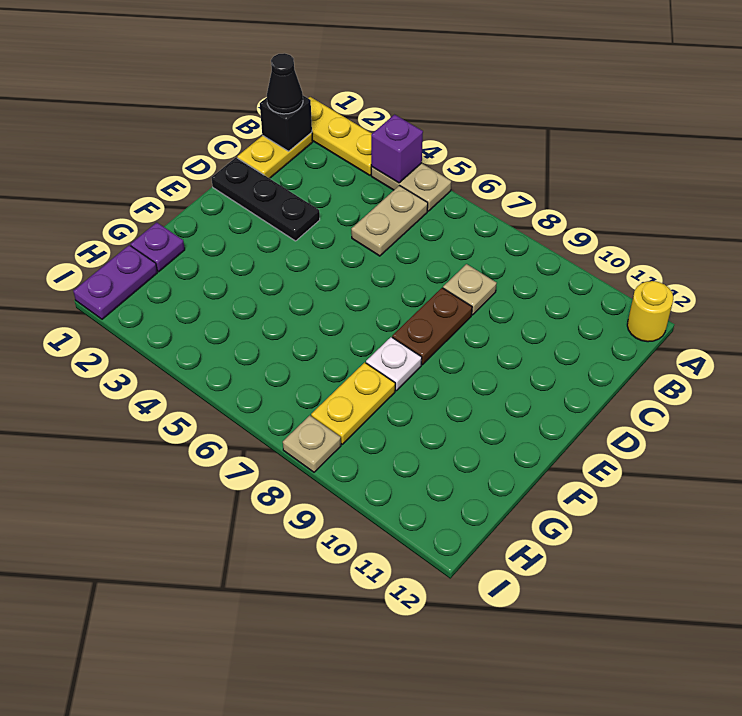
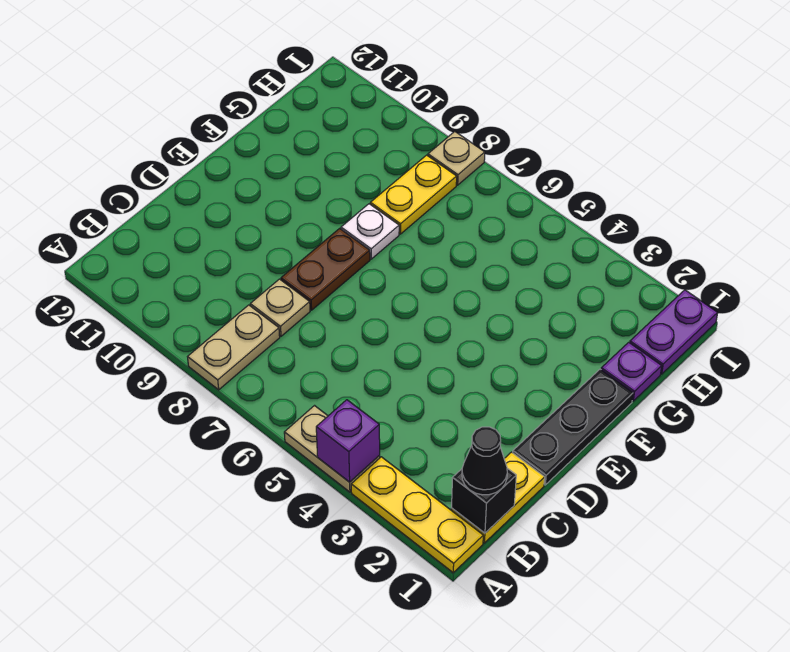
yellow 1x1 round brick [627,281,673,342] -> none
tan 1x2 plate [351,186,428,256] -> tan 1x2 plate moved to [188,305,280,390]
black 1x3 plate [212,158,320,241] -> black 1x3 plate turned to [513,369,633,485]

